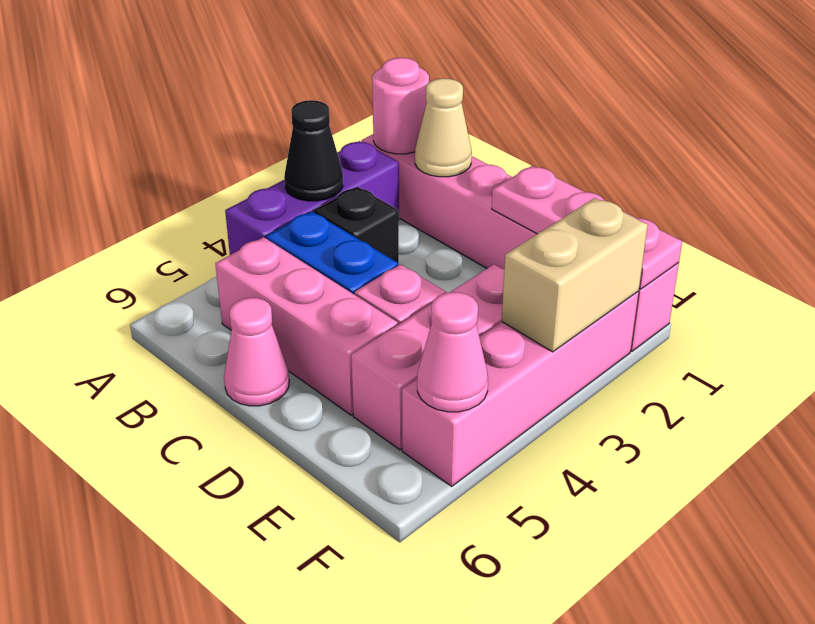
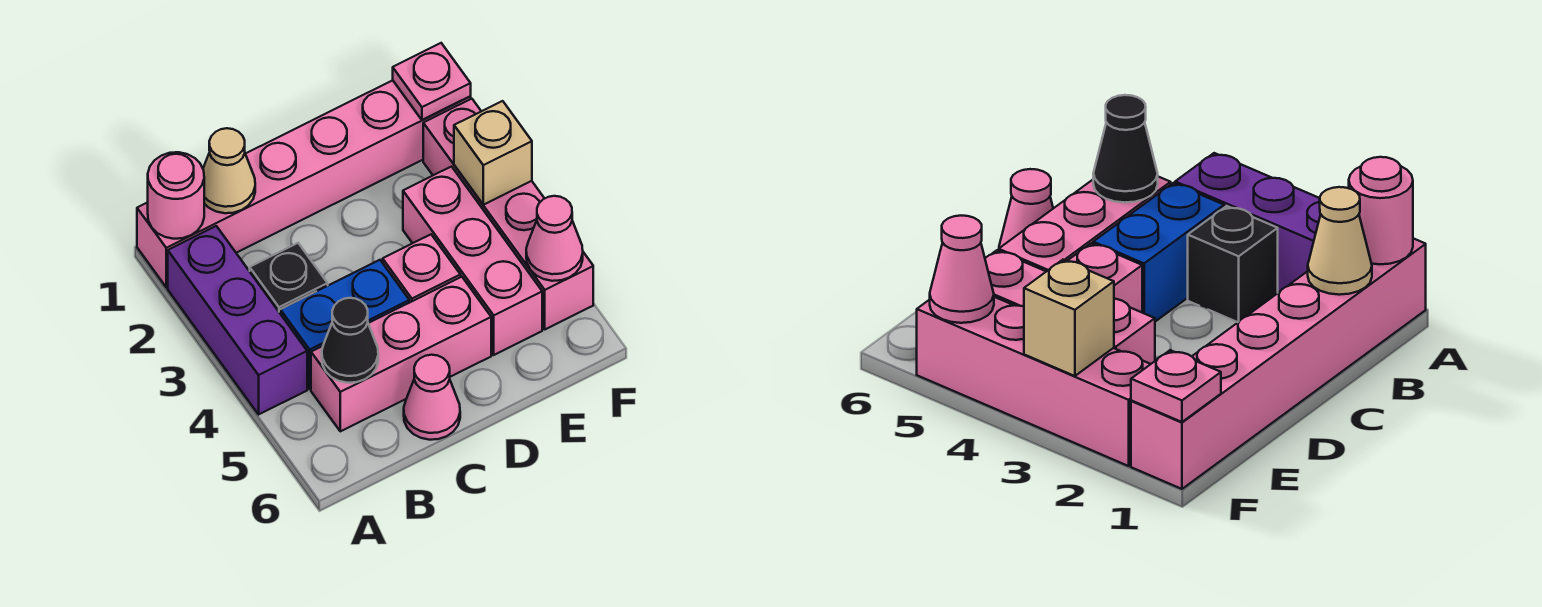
black 1x1 cone [284,100,343,201] -> black 1x1 cone moved to [322,298,378,383]
pink 1x3 plate [492,166,682,289] -> pink 1x1 plate [393,43,471,120]
tan 1x2 brick [502,198,648,352] -> tan 1x1 brick [454,101,532,205]

